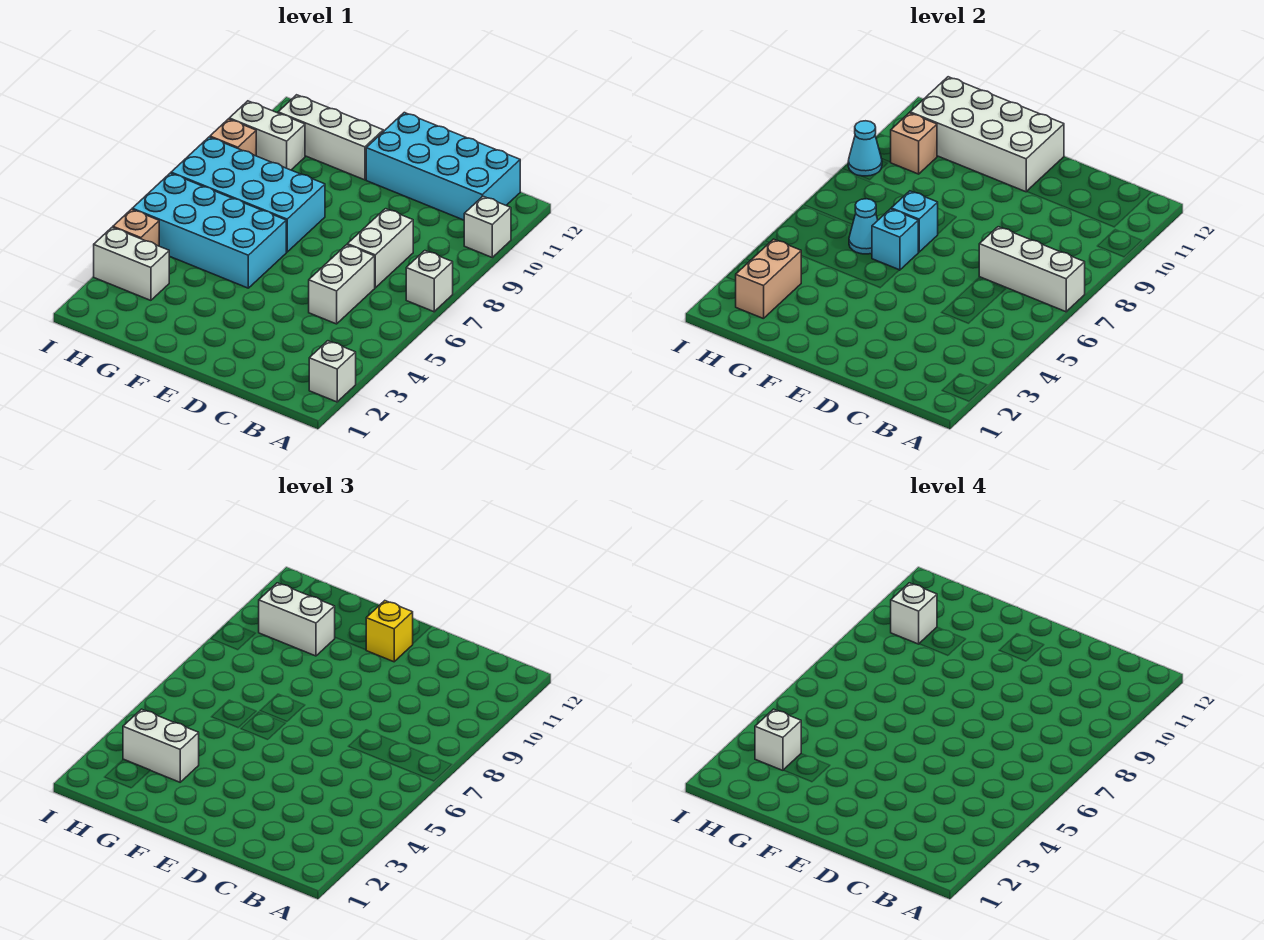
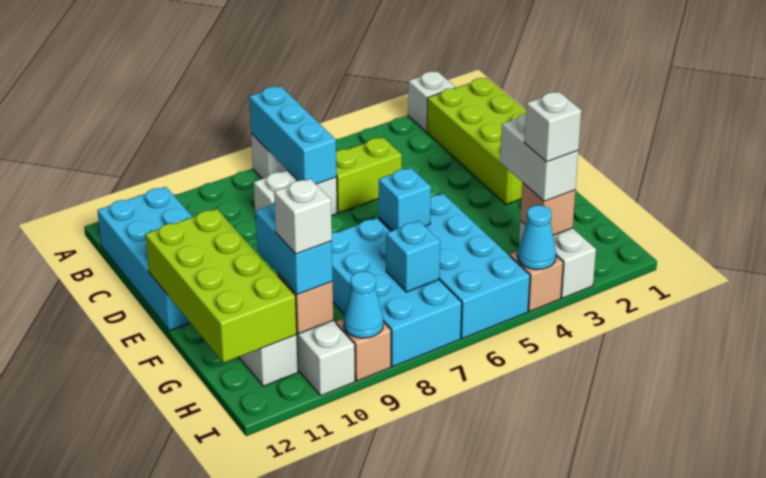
white 1x3 brick [979,227,1085,312] -> cyan 1x3 brick [249,86,337,184]
white 1x1 brick [464,196,511,257] -> none
none -> lime 2x4 brick [427,78,526,205]
white 1x2 brick [309,245,375,324] -> lime 1x2 brick [336,137,402,213]
white 2x4 brick [910,77,1064,192] -> lime 2x4 brick [145,209,297,363]
yellow 1x1 brick [366,601,413,662] -> none
cyan 1x1 brick [891,191,938,252] -> cyan 1x1 brick moved to [386,221,440,292]
cyan 1x1 cone [849,199,878,254] -> cyan 1x1 cone moved to [517,205,556,270]
white 1x2 brick [259,583,335,656] -> cyan 1x2 brick [255,202,333,295]
tan 1x2 brick [736,239,801,319] -> tan 1x1 brick [520,183,575,235]

